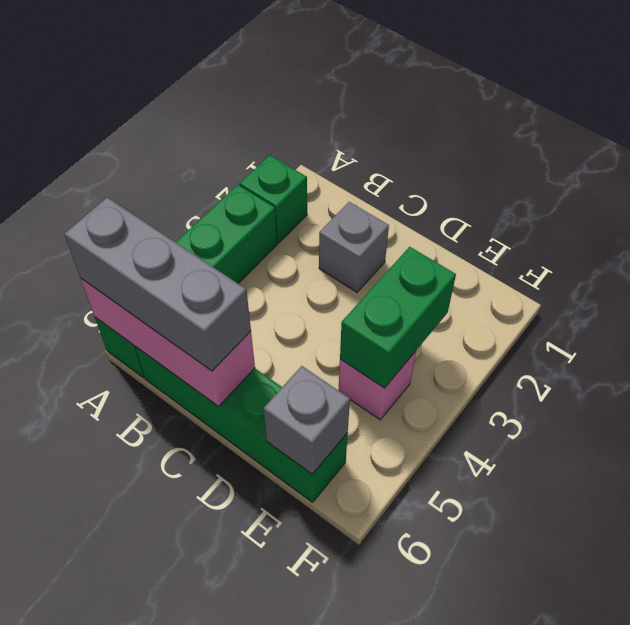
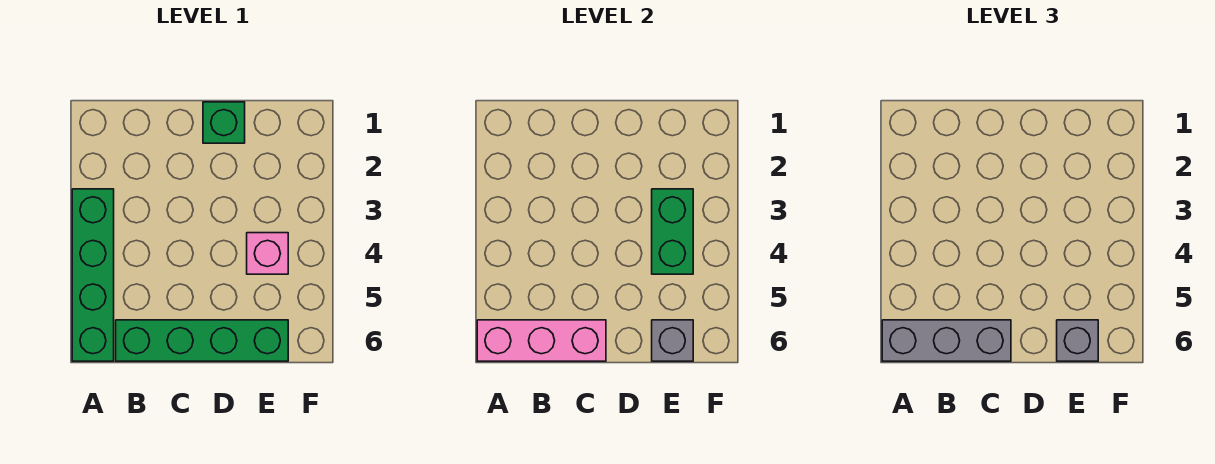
green 1x1 brick [239,155,307,243] -> green 1x1 brick moved to [203,102,245,143]
grey 1x1 brick [319,202,389,292] -> grey 1x1 brick moved to [1057,320,1098,361]

